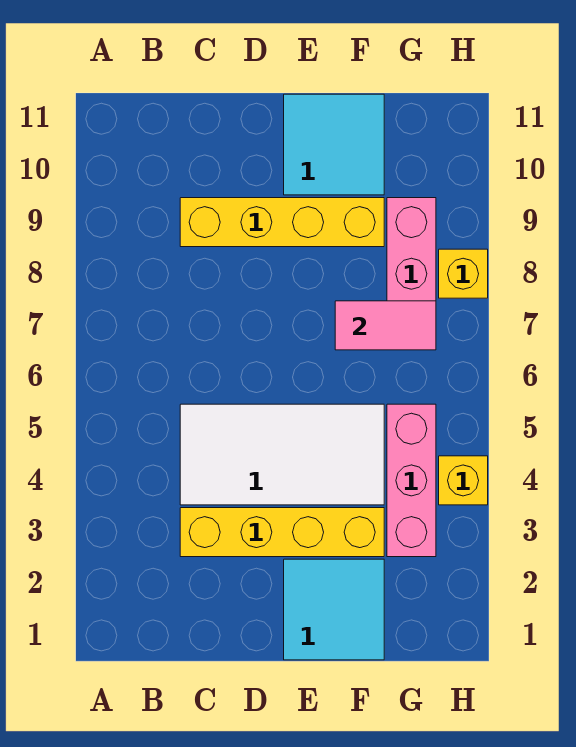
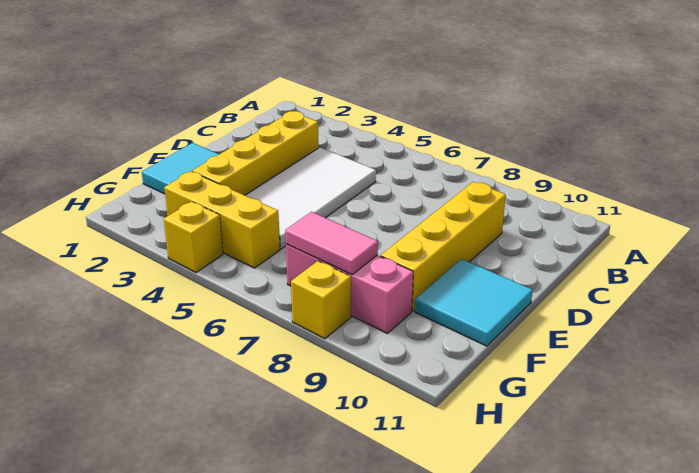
pink 1x2 tile [335,301,436,350] -> pink 1x2 tile turned to [285,212,378,274]
pink 1x3 brick [387,404,436,557] -> yellow 1x3 brick [164,171,280,268]

